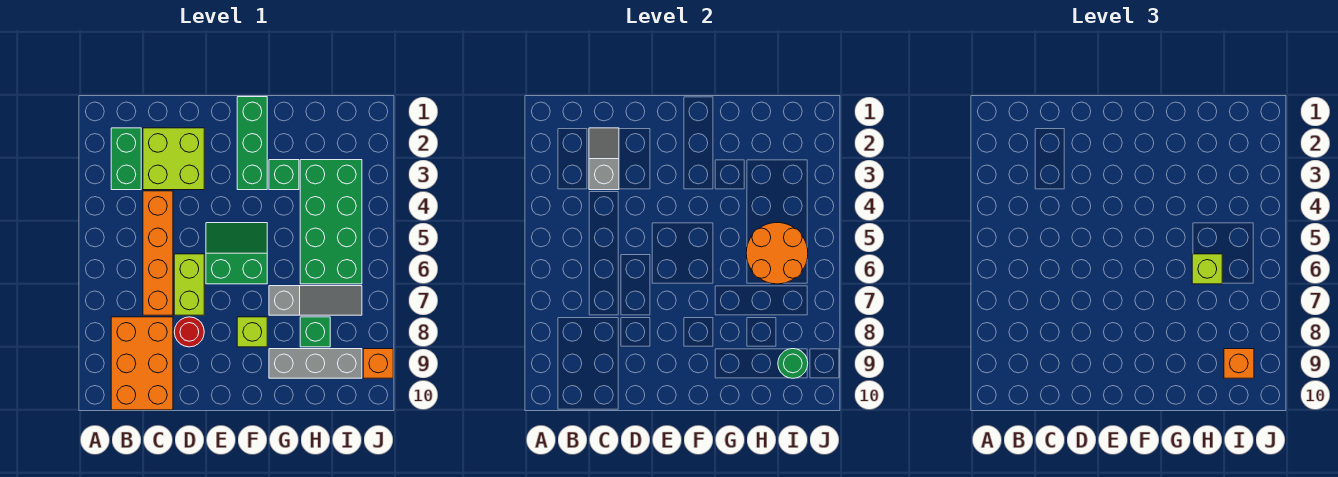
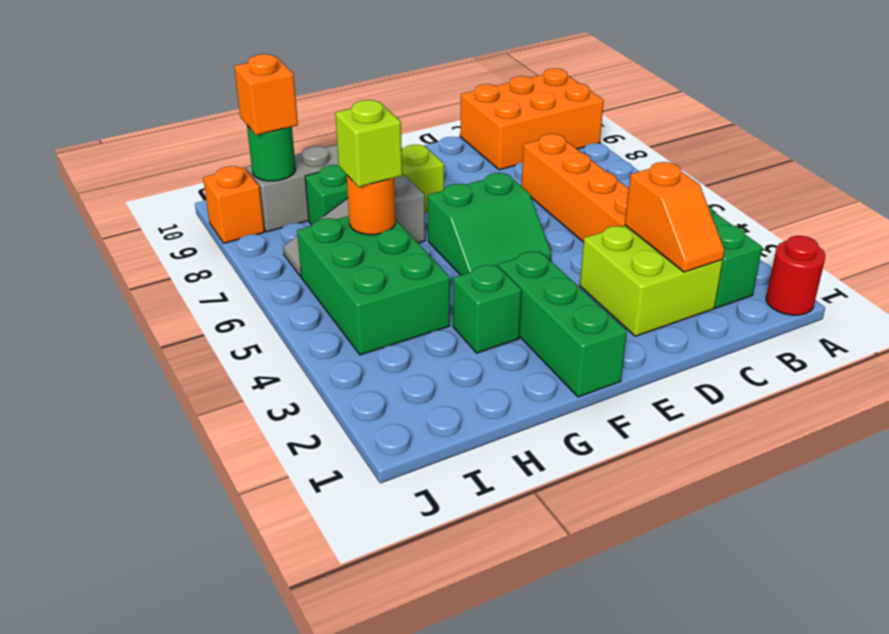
orange 2x3 brick [111,317,173,410] -> orange 2x3 brick turned to [460,68,604,170]
grey 1x2 slope [589,128,619,190] -> orange 1x2 slope [625,162,724,272]
lime 1x2 brick [174,254,204,315] -> none
red 1x1 round brick [174,317,204,347] -> red 1x1 round brick moved to [766,236,825,315]
green 2x4 brick [300,160,362,284] -> green 2x3 brick [297,216,450,355]
orange 2x2 round brick [746,223,808,284] -> orange 1x1 round brick [347,176,395,235]

